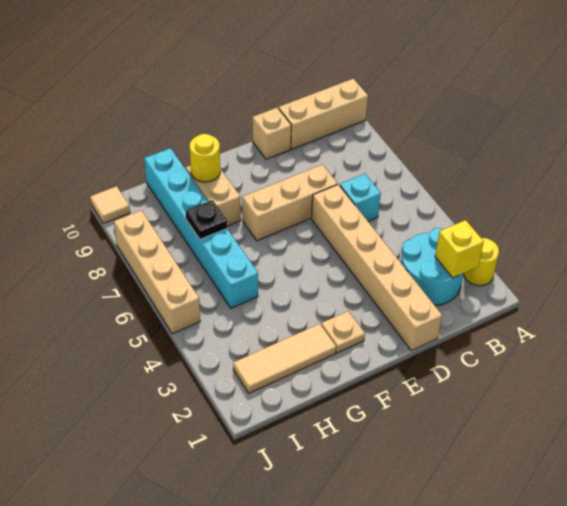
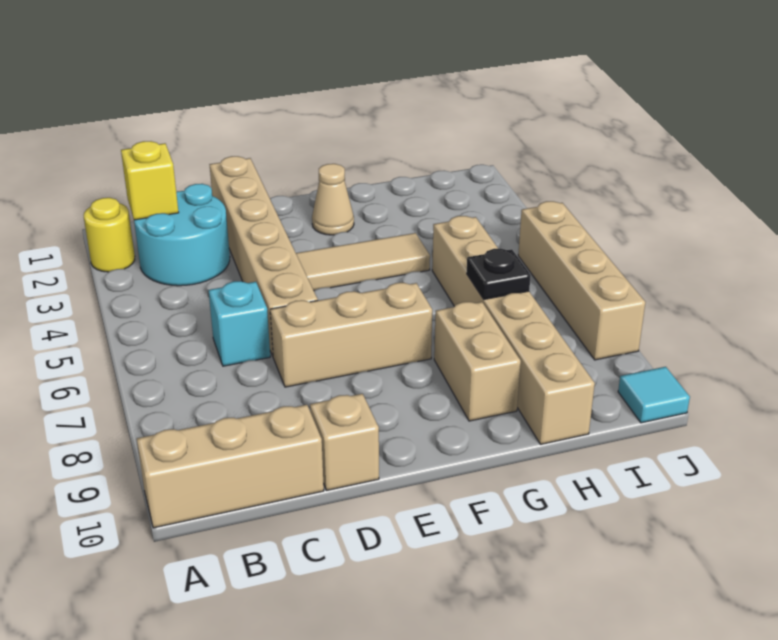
tan 1x1 plate [321,311,365,353] -> tan 1x1 cone [312,164,354,235]
tan 1x3 tile [233,324,336,393] -> tan 1x3 tile moved to [296,233,430,290]
yellow 1x1 round brick [190,134,220,182] -> none
cyan 1x6 brick [144,148,258,308] -> tan 1x6 brick [432,216,595,444]
tan 1x1 tile [90,186,130,224] -> cyan 1x1 tile [618,367,690,423]

